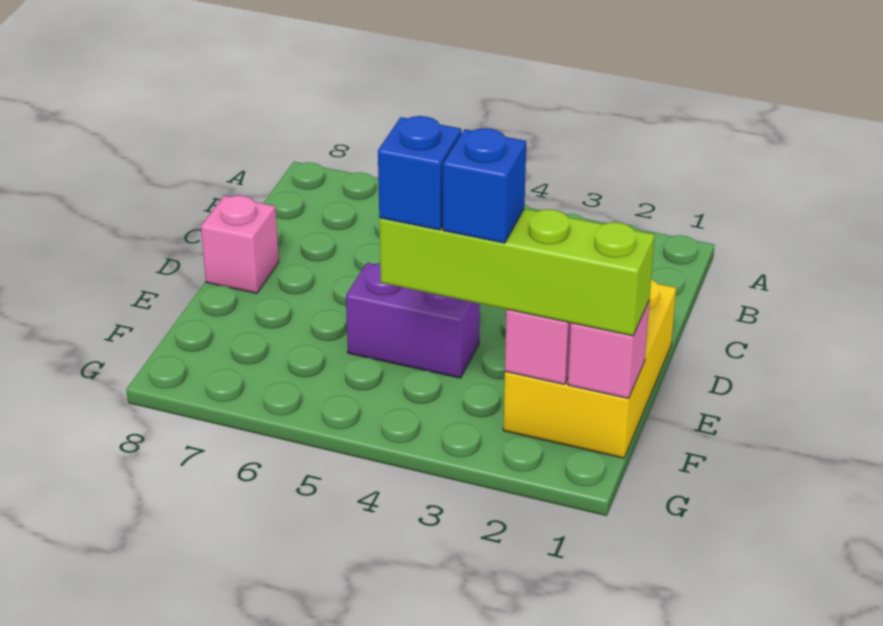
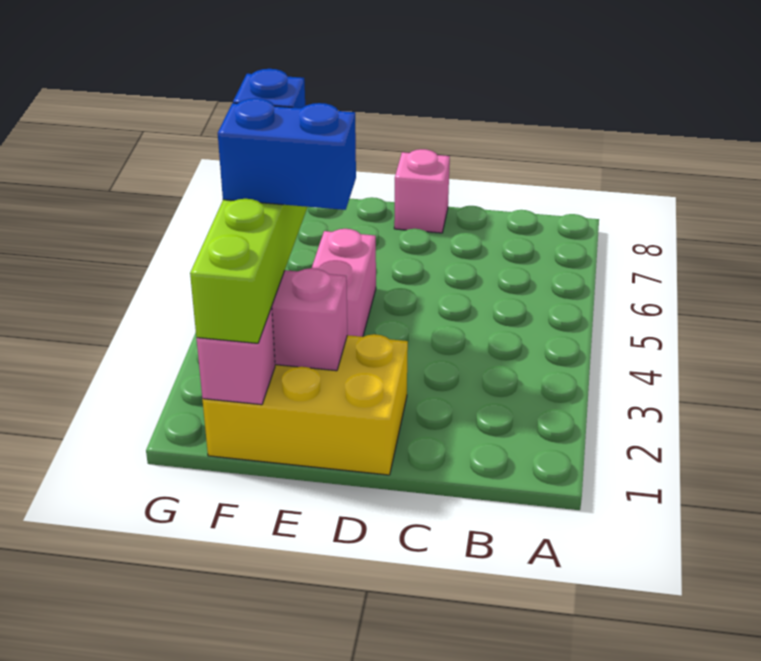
purple 1x2 brick [346,262,480,378] -> pink 1x2 brick [312,229,376,337]
blue 1x1 brick [443,128,526,243] -> blue 1x2 brick [218,98,356,210]

